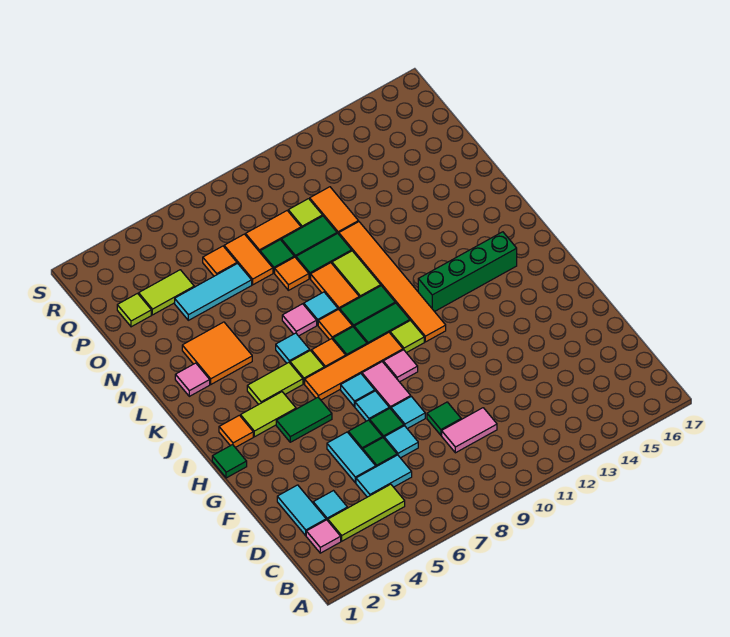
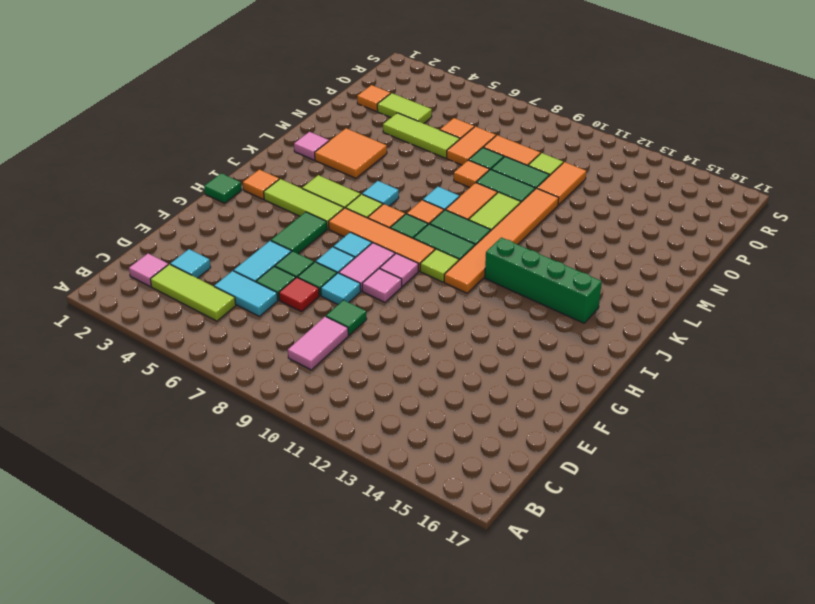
cyan 1x2 tile [277,485,326,536] -> none
pink 1x2 tile [442,408,497,453] -> pink 1x2 tile turned to [288,317,348,370]
cyan 1x1 tile [384,426,418,458] -> red 1x1 tile [279,277,319,312]
green 1x2 tile [276,397,332,442] -> green 1x2 tile turned to [271,212,327,254]
lime 1x2 tile [241,392,296,437] -> lime 1x3 tile [264,179,344,229]
pink 1x1 tile [282,304,317,336] -> pink 1x1 tile moved to [362,269,402,302]
cyan 1x3 tile [175,263,252,320] -> lime 1x3 tile [383,113,460,158]
lime 1x1 tile [117,294,151,327] -> orange 1x1 tile [357,85,391,112]

